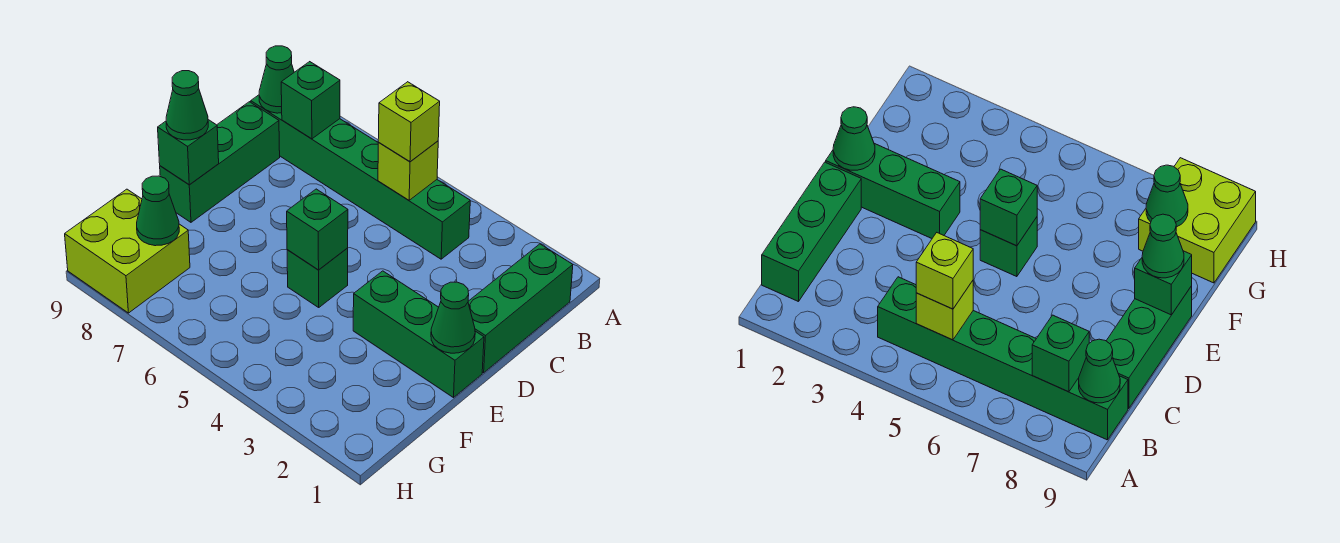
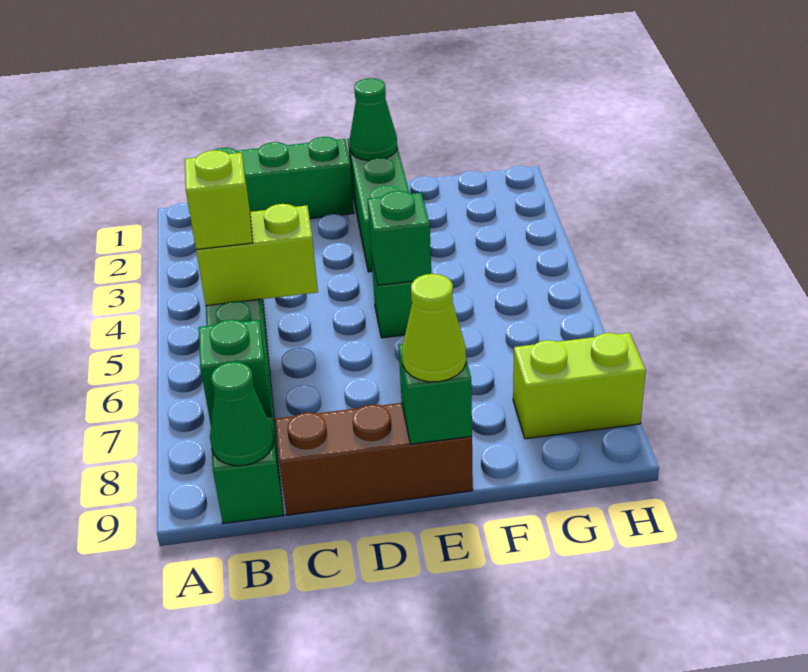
lime 1x1 brick [378,141,438,200] -> lime 1x2 brick [196,204,318,306]
green 1x3 brick [160,102,280,222] -> brown 1x3 brick [275,403,473,515]
green 1x1 cone [166,71,208,140] -> lime 1x1 cone [402,274,466,382]
lime 2x2 brick [65,189,190,313] -> lime 1x2 brick [513,333,646,439]
green 1x1 cone [137,176,179,246] -> none

